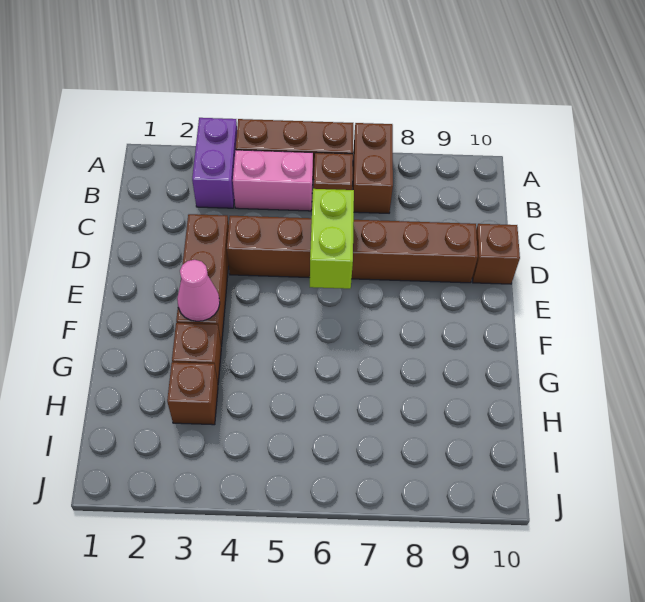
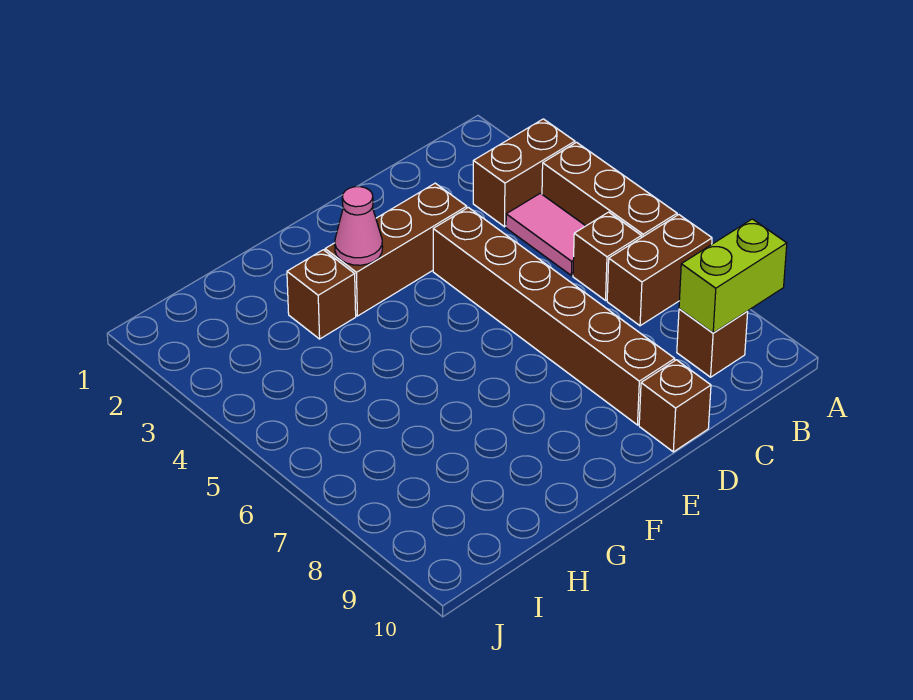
purple 1x2 brick [192,118,237,208] -> brown 1x2 brick [473,119,575,227]
pink 1x2 brick [233,150,313,211] -> pink 1x2 tile [506,193,585,276]
lime 1x2 brick [310,189,354,289] -> lime 1x2 brick moved to [679,219,787,333]
brown 1x1 brick [167,362,218,425] -> brown 1x1 brick moved to [677,309,748,377]

